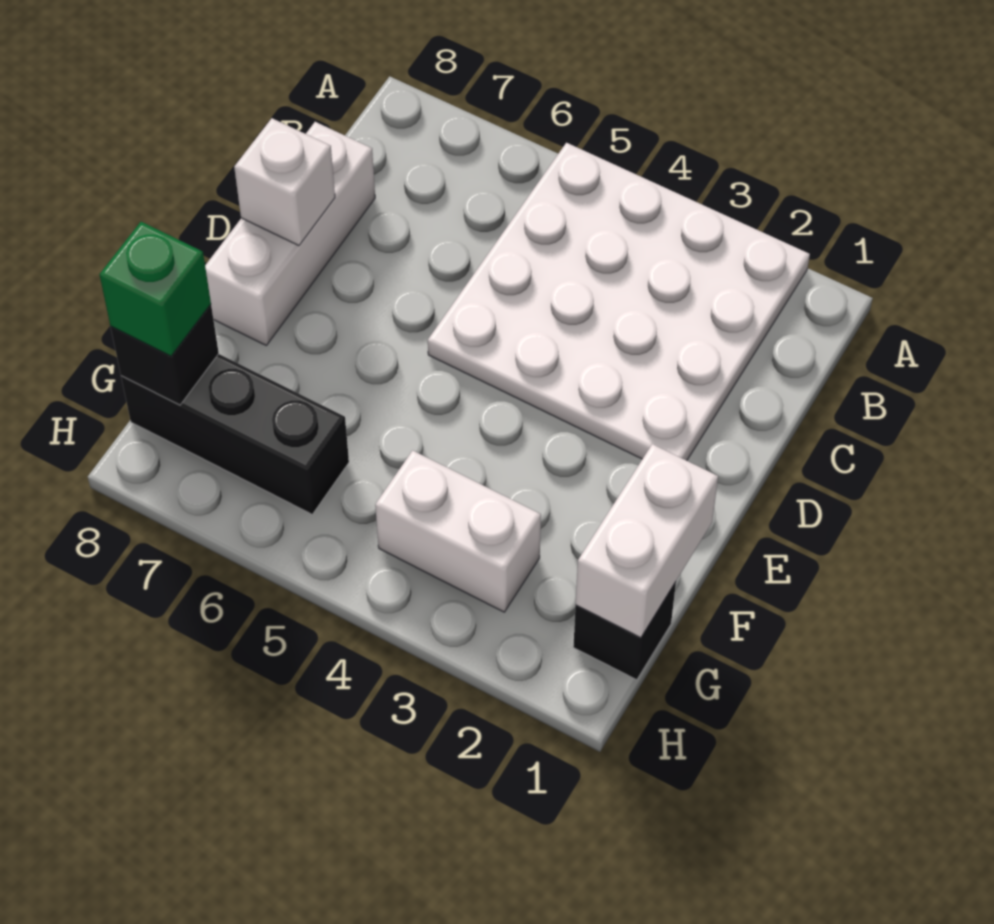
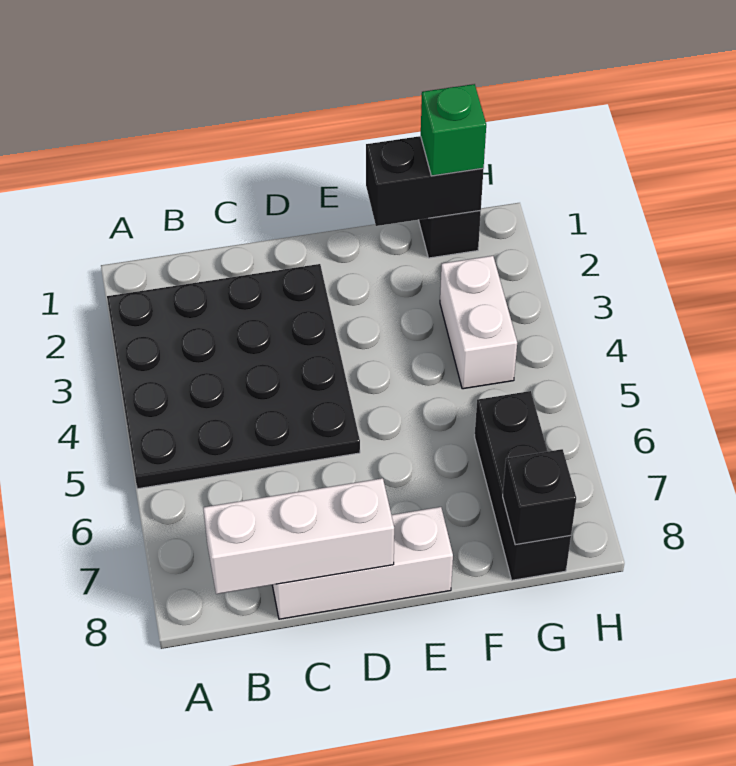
white 4x4 plate [428,143,810,461] -> black 4x4 plate [107,264,360,489]
white 1x1 brick [234,118,335,246] -> white 1x3 brick [203,478,394,594]
white 1x2 brick [576,444,718,638] -> black 1x2 brick [366,136,483,226]
green 1x1 brick [99,222,211,356] -> green 1x1 brick moved to [421,84,486,176]

